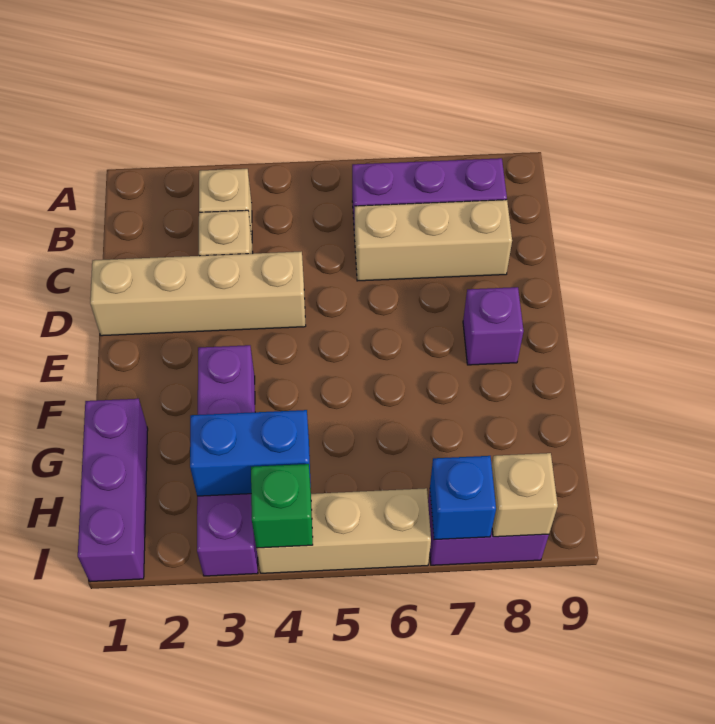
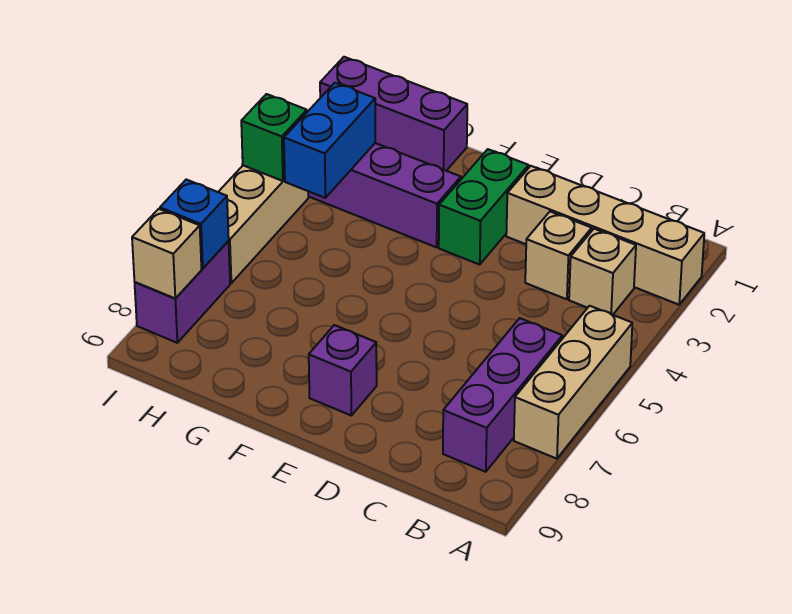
tan 1x3 brick [355,200,512,281] -> tan 1x3 brick moved to [514,306,632,459]
tan 1x4 brick [90,252,306,336] -> tan 1x4 brick turned to [506,166,704,305]
none -> green 1x2 brick [439,149,529,265]

